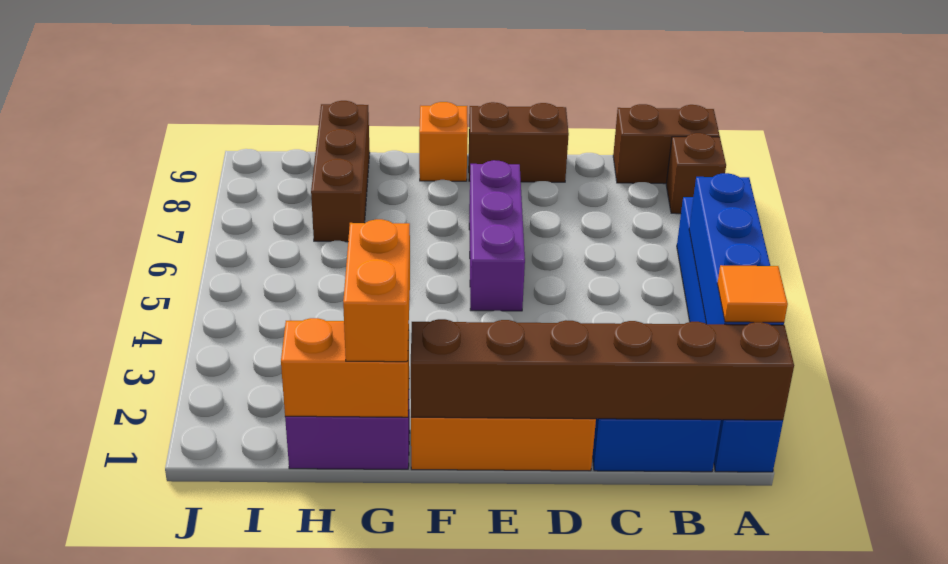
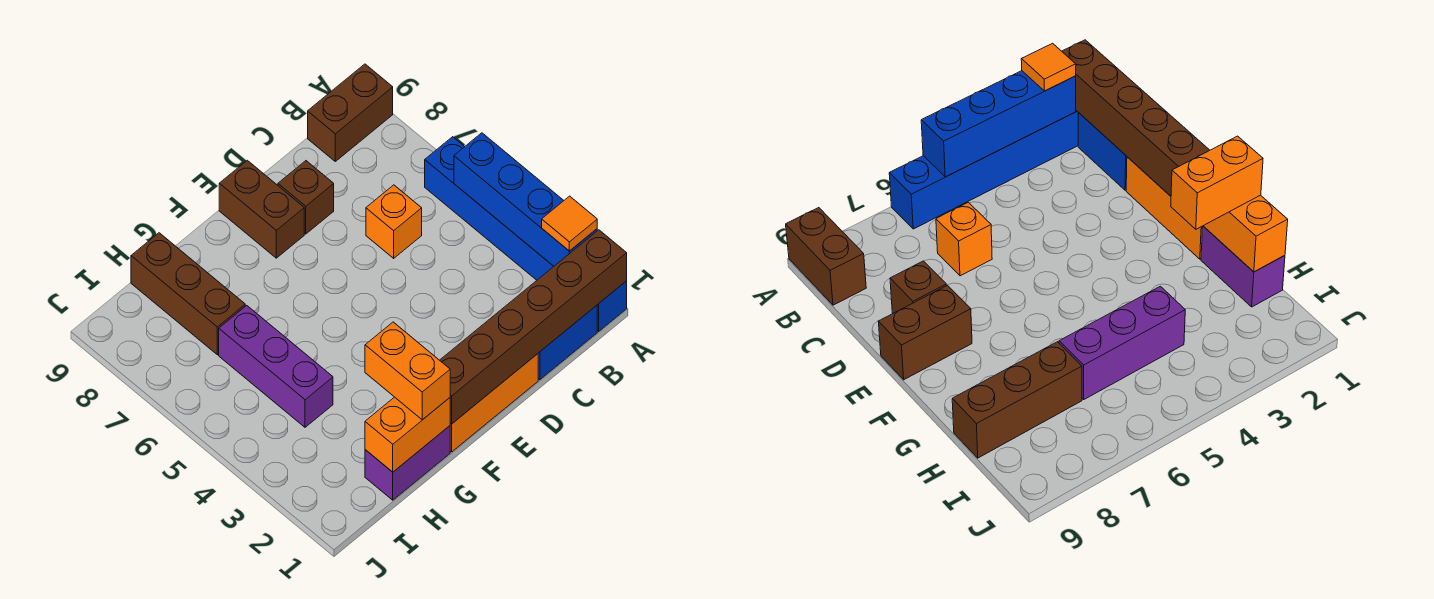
brown 1x1 brick [666,133,726,214] -> brown 1x1 brick moved to [278,161,334,234]
brown 1x2 brick [469,102,569,182] -> brown 1x2 brick turned to [219,160,304,258]
purple 1x3 brick [469,160,525,311] -> purple 1x3 brick moved to [219,306,333,427]
orange 1x1 brick [419,102,468,181] -> orange 1x1 brick moved to [366,185,422,258]

